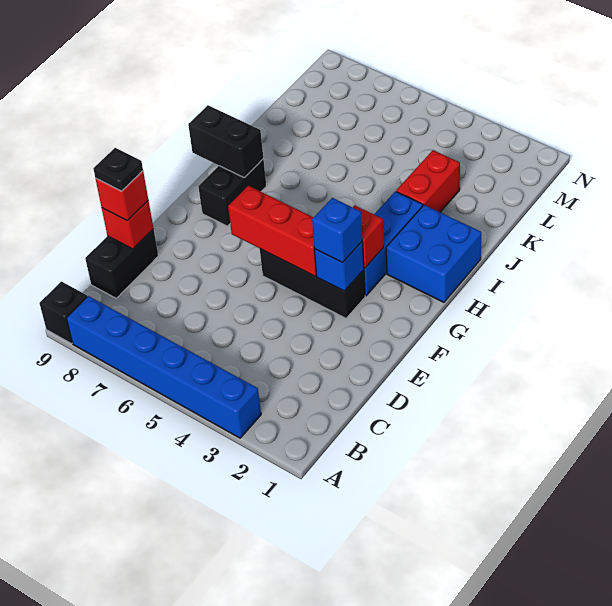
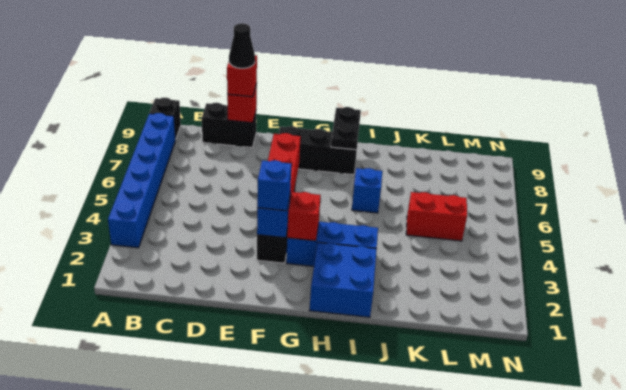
black 1x1 plate [93,148,143,191] -> black 1x1 cone [229,23,255,68]
black 1x2 brick [198,159,266,226] -> black 1x3 brick [279,126,358,175]
black 1x2 brick [188,105,263,178] -> black 1x2 plate [331,107,361,150]
none -> blue 1x1 brick [352,168,382,213]
red 1x2 brick [396,150,460,212] -> red 1x2 brick moved to [406,192,467,241]

